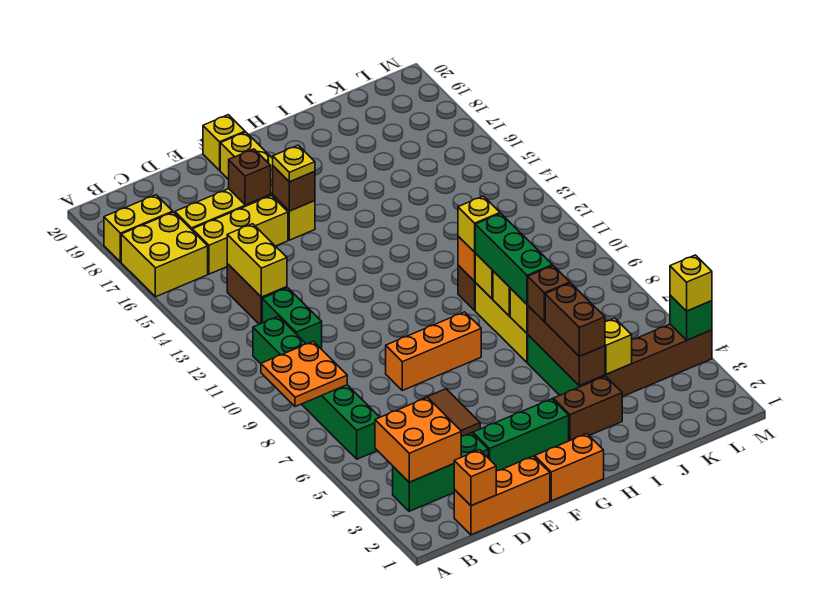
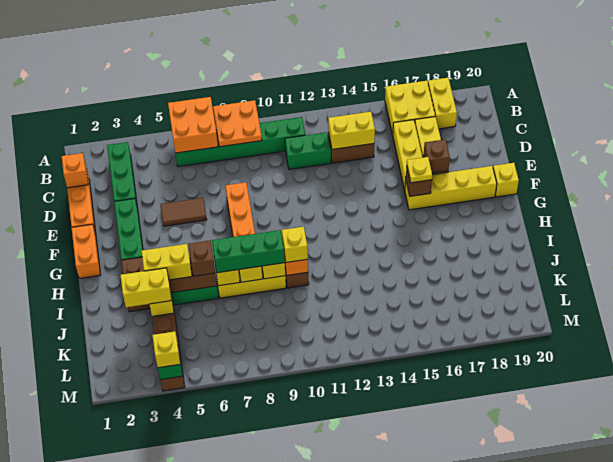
orange 2x2 brick [375,398,461,482] -> orange 2x2 brick moved to [168,97,218,153]
brown 1x2 brick [545,283,605,356] -> yellow 1x2 brick [142,244,192,280]
none -> yellow 1x2 brick [121,268,172,307]

